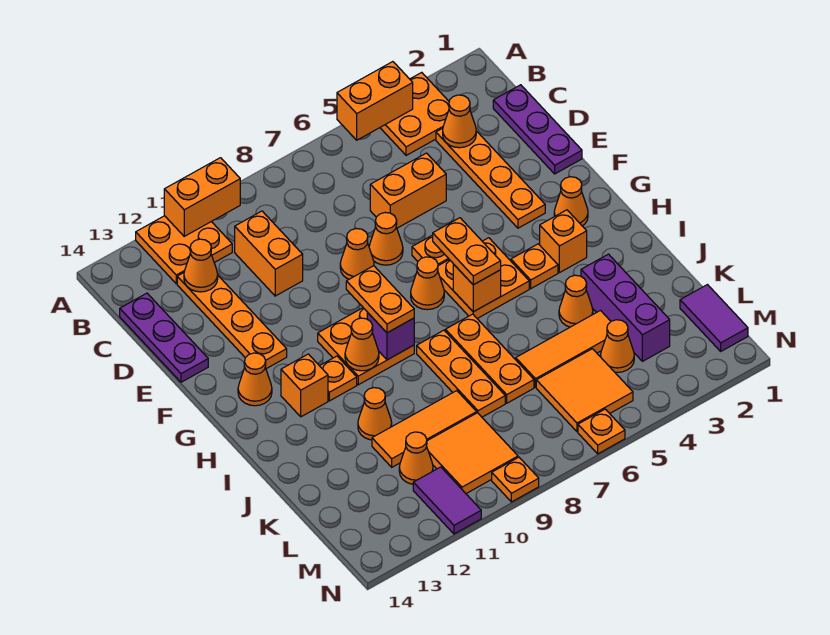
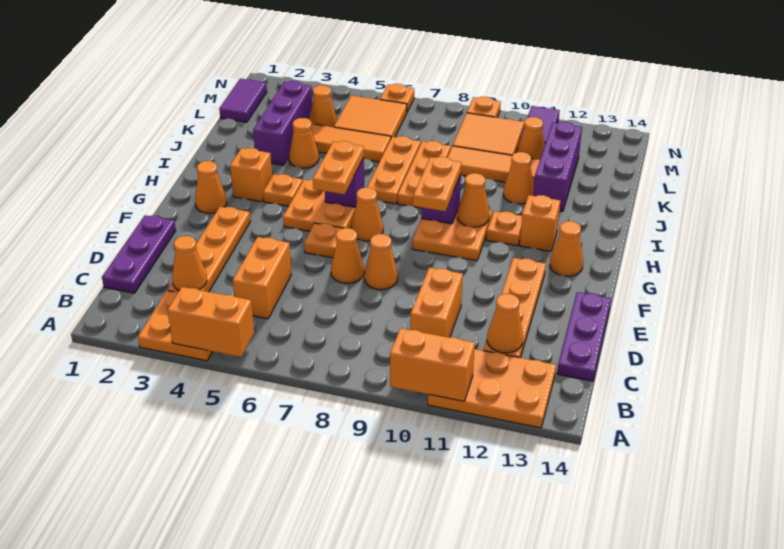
orange 2x2 plate [136,216,232,284] -> orange 2x3 plate [428,349,556,428]
orange 1x2 brick [370,153,446,228] -> orange 1x2 brick turned to [233,237,291,319]
orange 1x1 brick [453,264,501,312] -> purple 1x1 brick [325,158,364,207]
none -> purple 1x3 brick [533,122,582,211]

